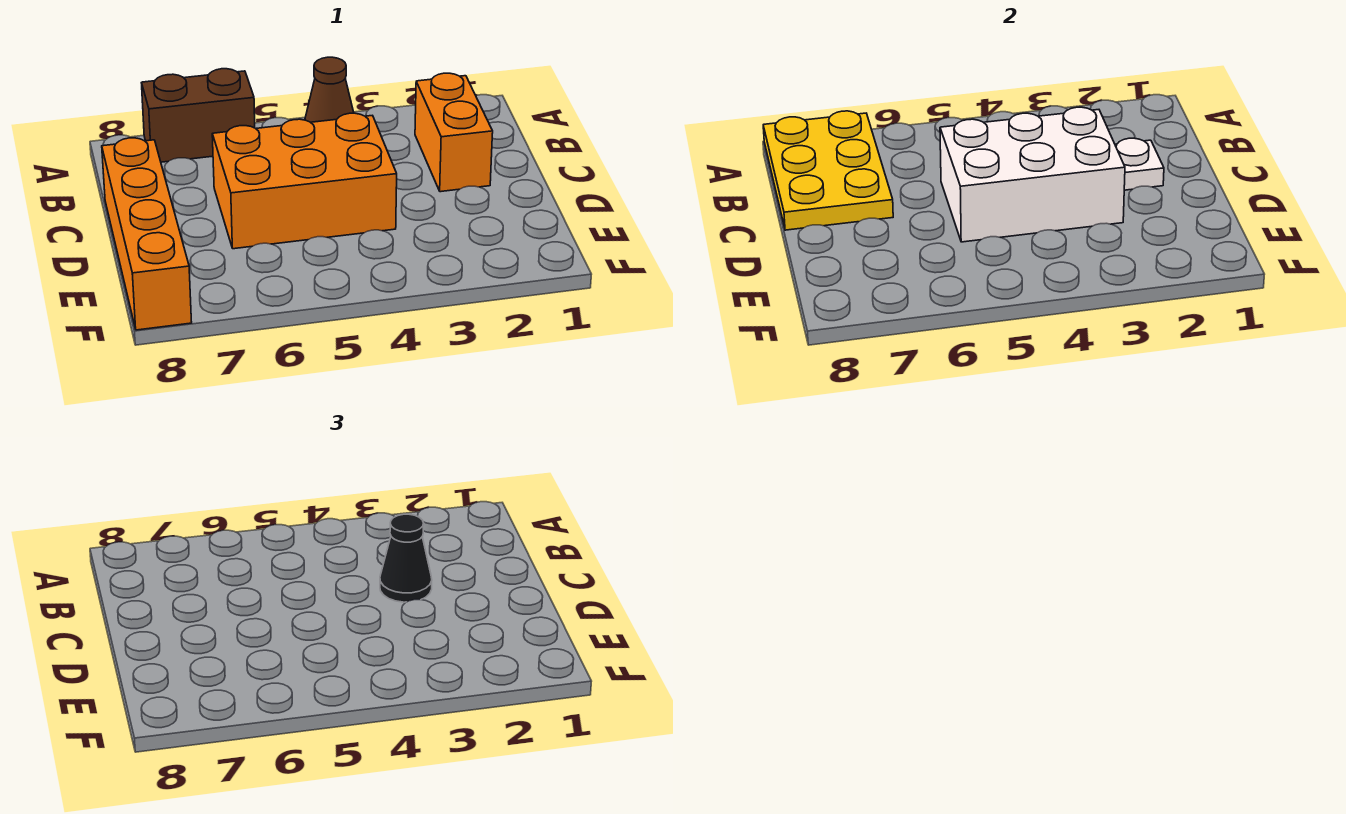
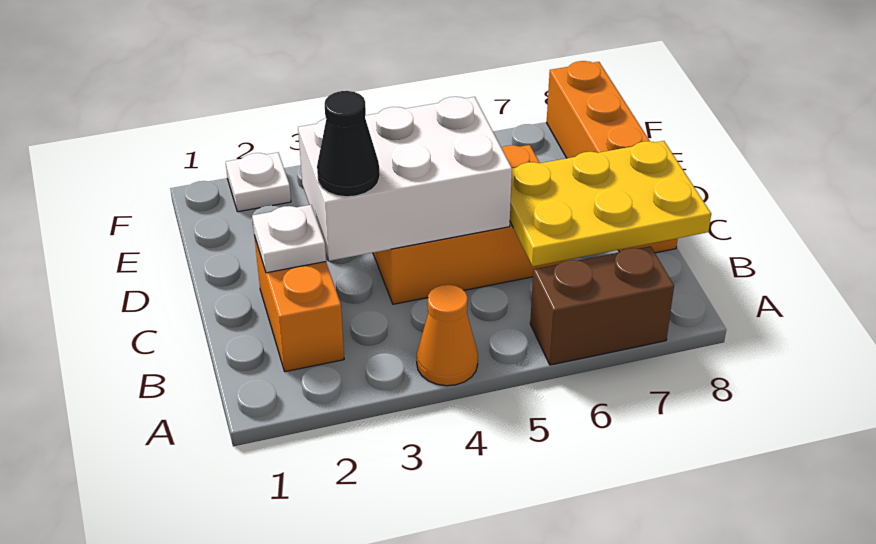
brown 1x1 cone [305,57,354,122] -> orange 1x1 cone [417,285,478,386]
yellow 2x3 plate [763,111,893,230] -> yellow 2x3 plate turned to [510,141,711,266]
none -> white 1x1 plate [226,153,291,212]

